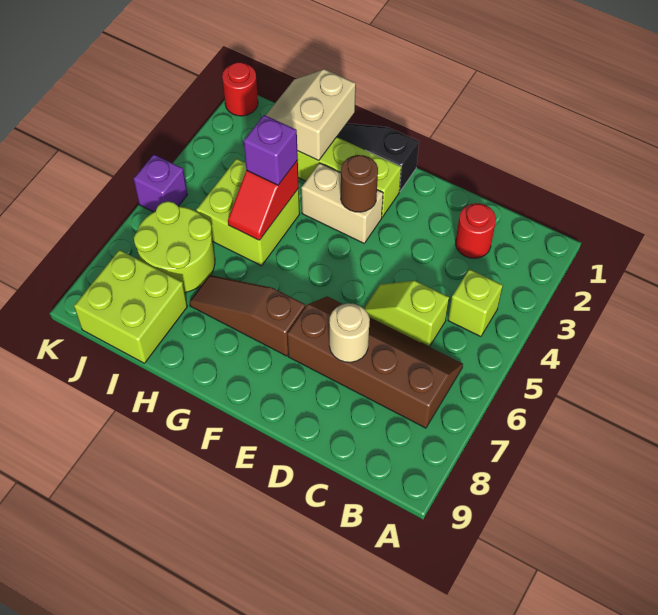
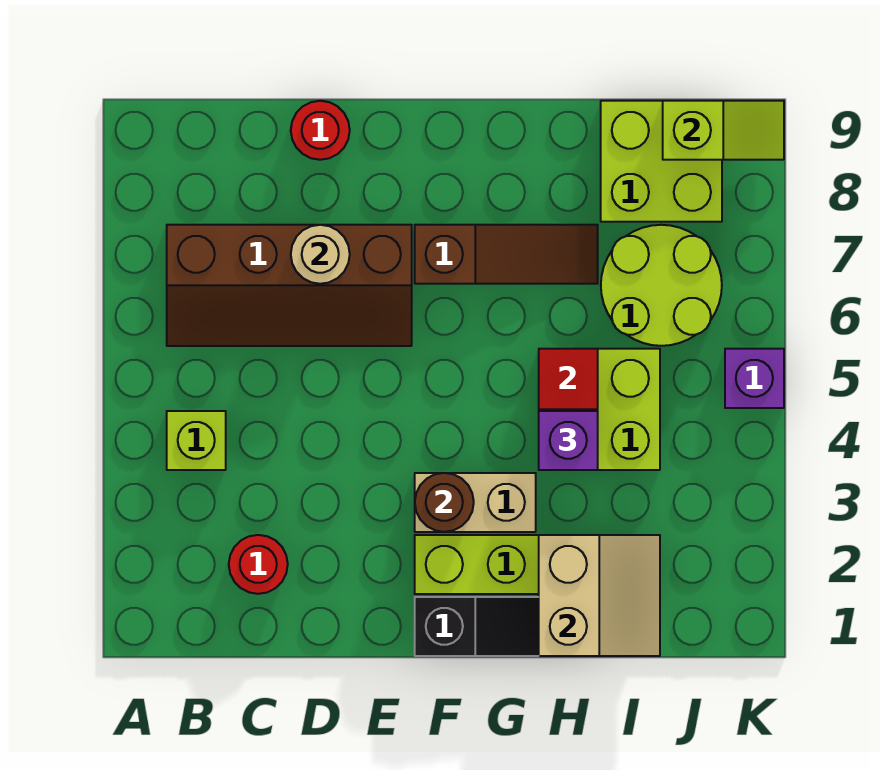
lime 1x2 slope [364,281,449,347] -> lime 1x2 slope moved to [663,101,784,160]
red 1x1 round brick [222,62,258,116] -> red 1x1 round brick moved to [291,101,350,160]

